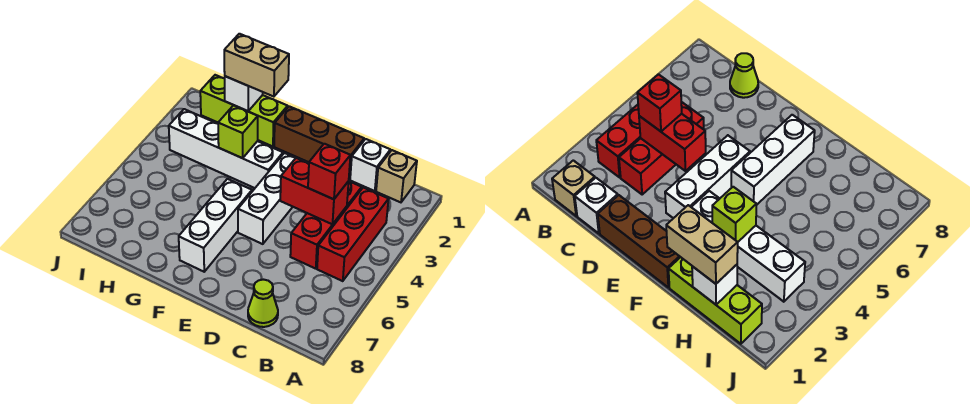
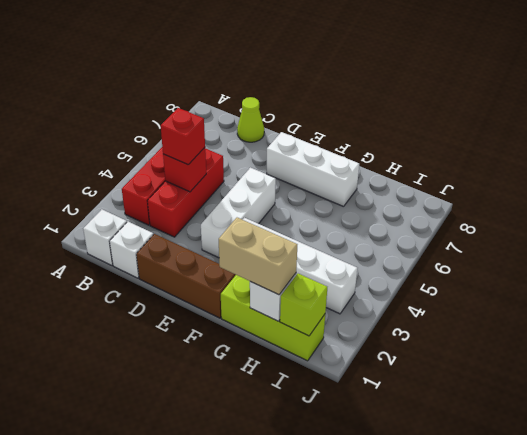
tan 1x1 brick [376,150,417,202] -> white 1x1 brick [83,209,127,265]
red 1x2 brick [280,158,349,225] -> red 1x1 brick [163,148,206,192]
white 1x3 brick [179,179,252,272] -> white 1x3 brick turned to [267,132,359,207]
lime 1x1 brick [218,105,258,158] -> lime 1x1 brick moved to [280,274,327,336]

